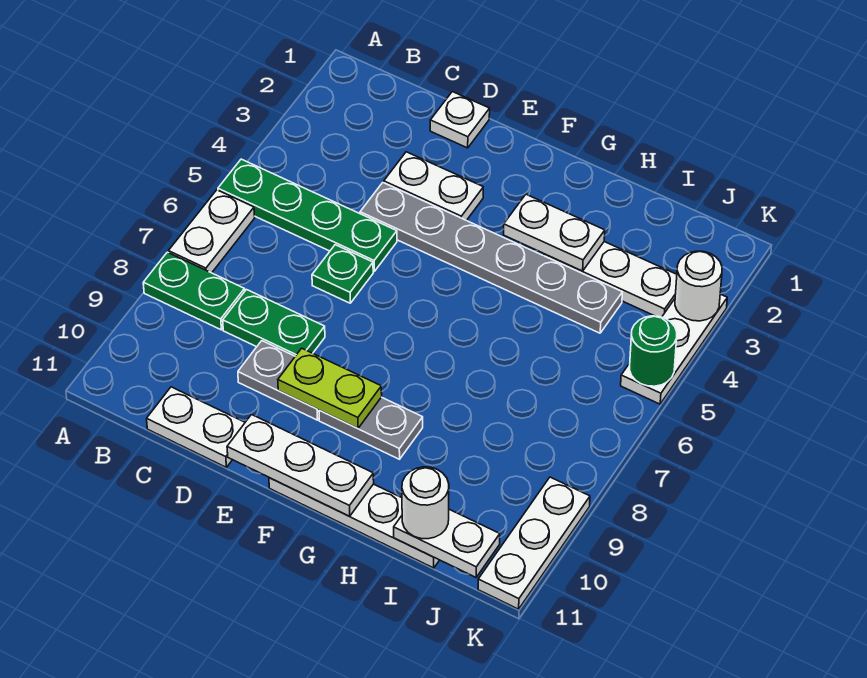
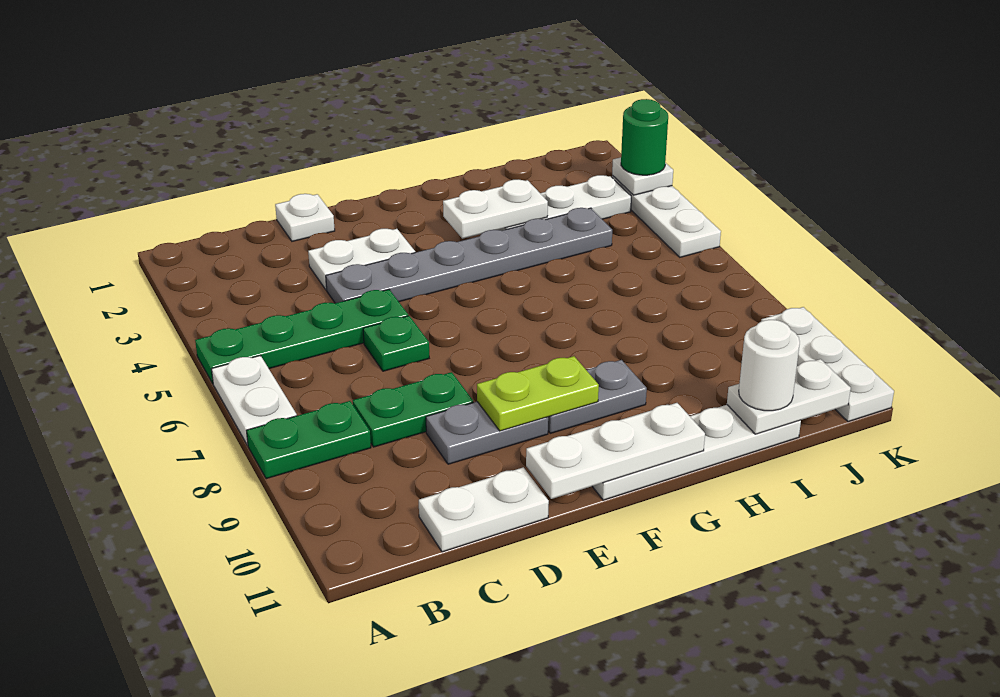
white 1x1 round brick [675,251,722,321] -> white 1x1 plate [612,157,673,195]
green 1x1 round brick [630,316,677,386] -> green 1x1 round brick moved to [621,99,668,175]

